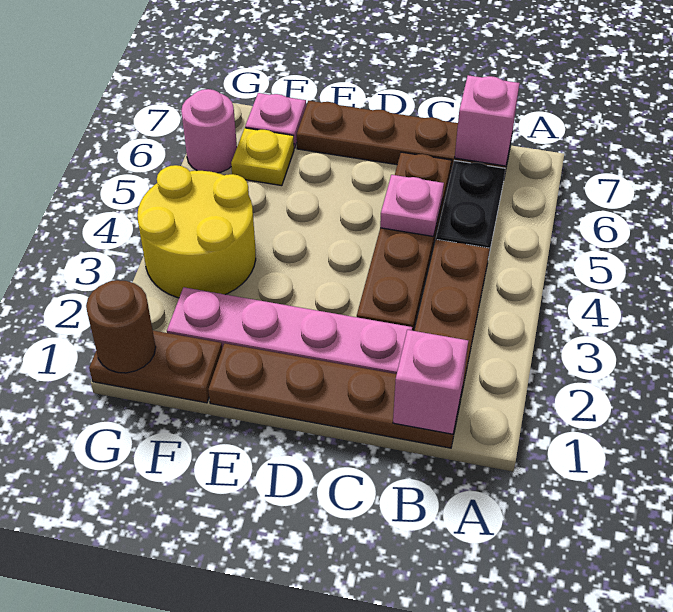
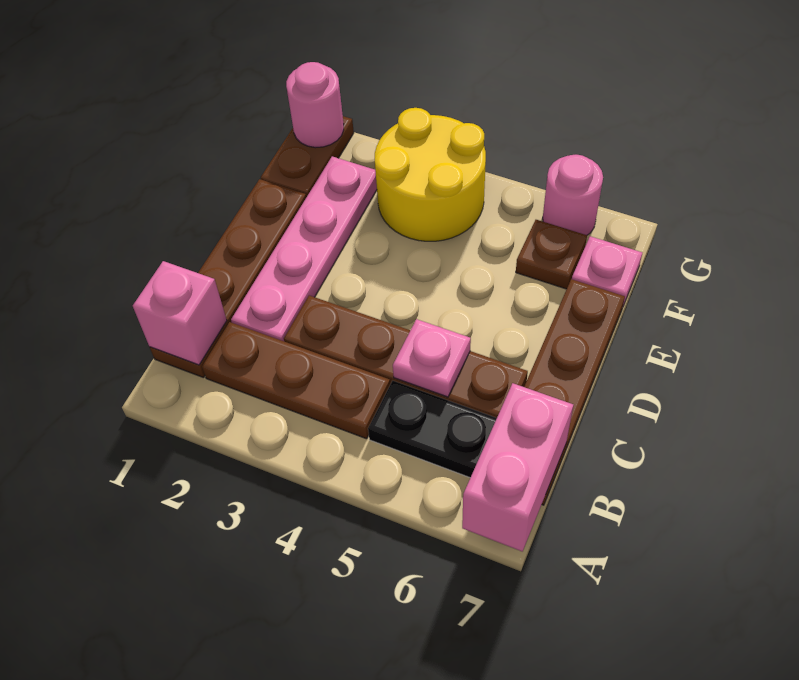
pink 1x1 brick [455,75,520,166] -> pink 1x2 brick [462,383,573,552]
yellow 1x1 plate [231,128,294,186] -> brown 1x1 plate [516,220,587,289]
brown 1x1 round brick [86,280,156,373] -> pink 1x1 round brick [286,62,344,148]

